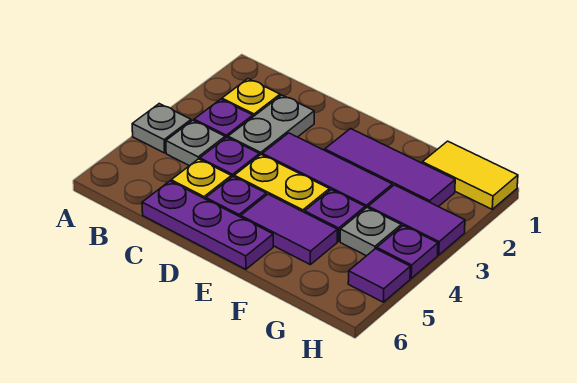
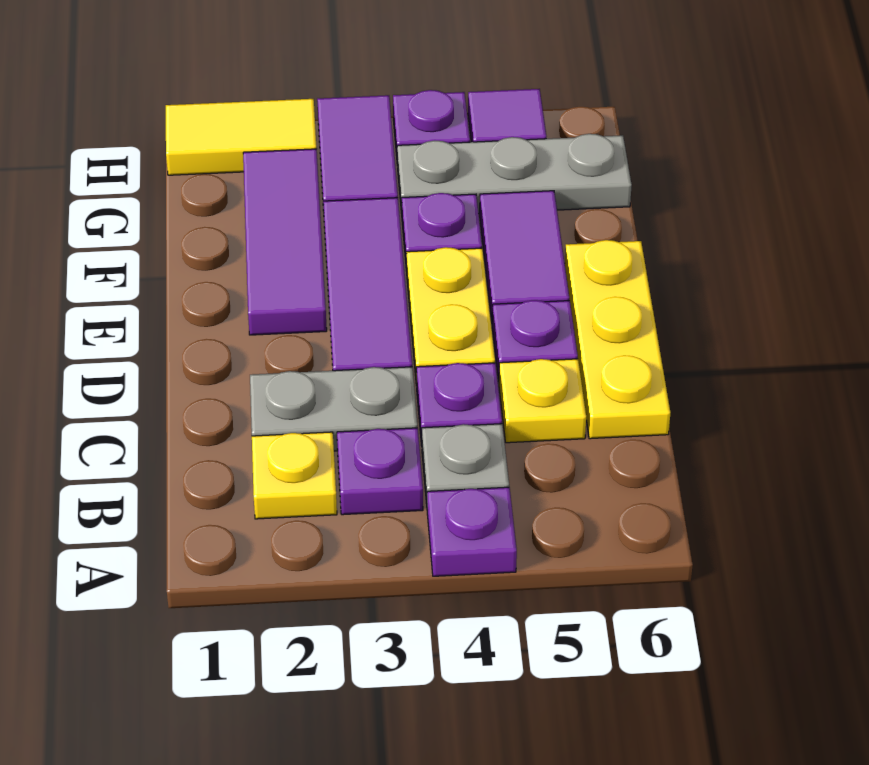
grey 1x1 plate [132,104,191,153] -> purple 1x1 plate [427,487,517,576]
purple 1x3 plate [142,181,273,269] -> yellow 1x3 plate [565,240,670,439]
yellow 1x2 tile [422,141,518,209] -> yellow 1x2 tile turned to [166,99,317,175]
grey 1x1 plate [340,208,401,256] -> grey 1x3 plate [397,134,632,214]

